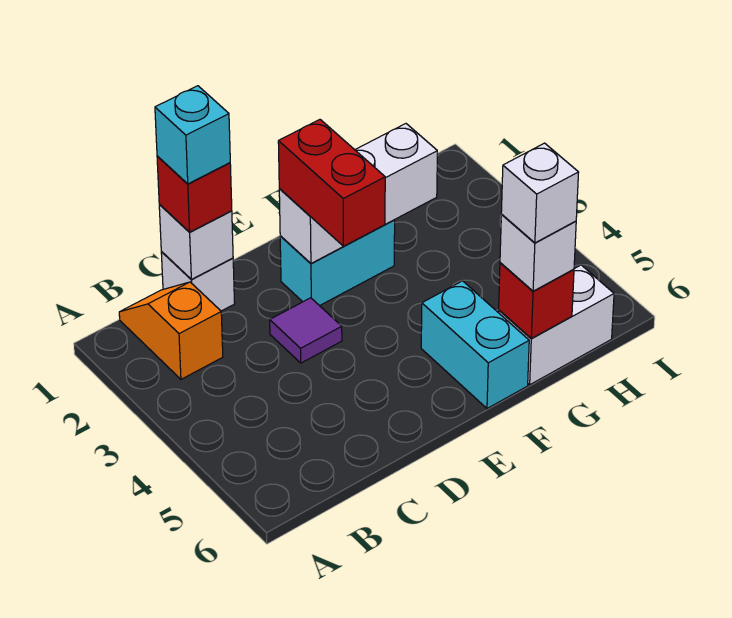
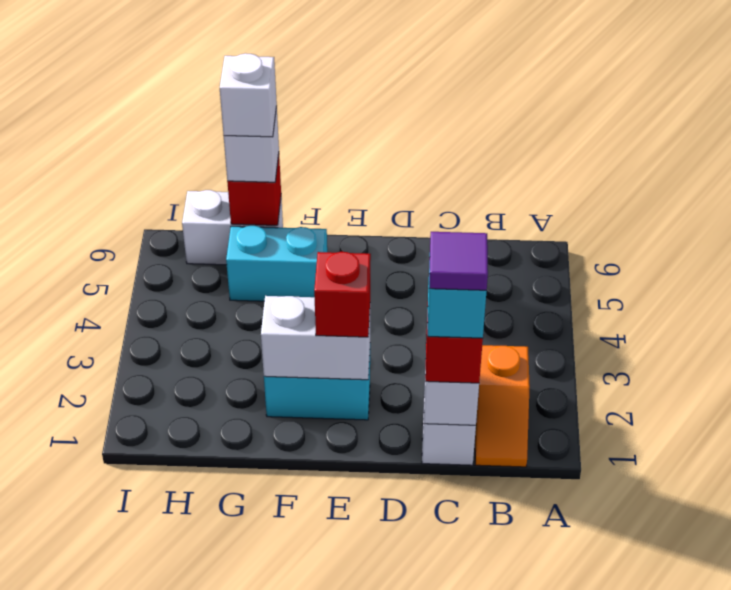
purple 1x1 tile [270,298,342,363] -> purple 1x1 tile moved to [429,232,488,290]
white 1x3 brick [279,124,437,263] -> white 1x2 brick [261,296,370,380]
red 1x2 brick [278,120,385,246] -> red 1x1 brick [314,252,371,337]
cyan 1x2 brick [421,281,529,408] -> cyan 1x2 brick turned to [226,226,327,301]

